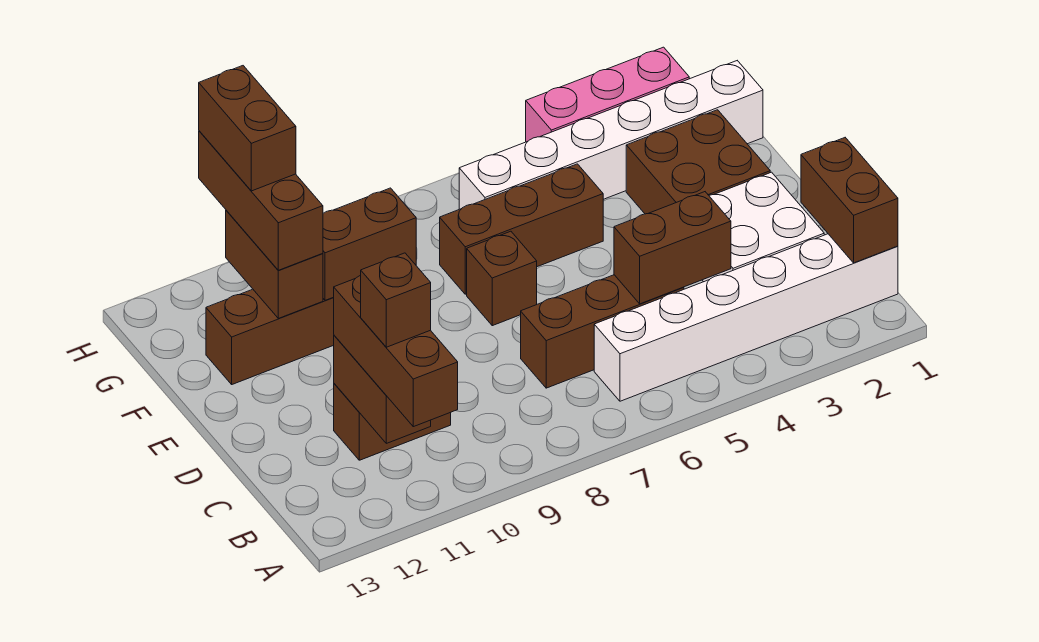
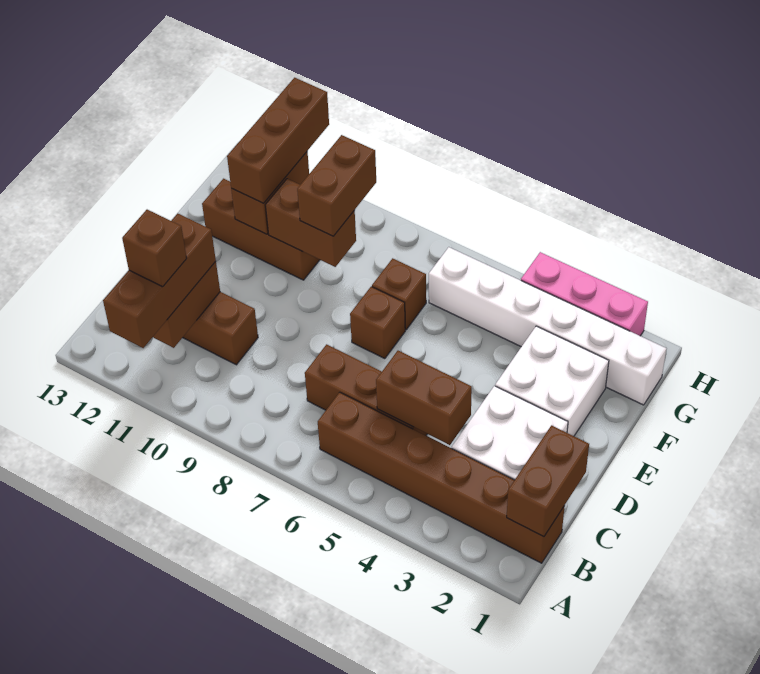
white 1x6 brick [594,234,898,401] -> brown 1x6 brick [318,392,565,563]
brown 2x2 brick [626,110,770,214] -> white 2x2 brick [495,326,609,436]
brown 1x3 brick [440,164,603,294] -> brown 1x1 brick [372,258,426,330]
brown 1x2 brick [199,66,296,191] -> brown 1x2 brick moved to [297,135,376,236]

